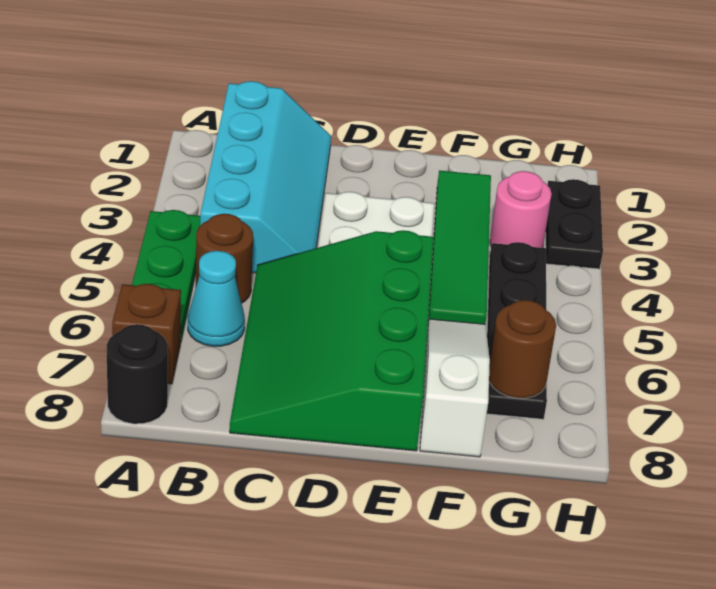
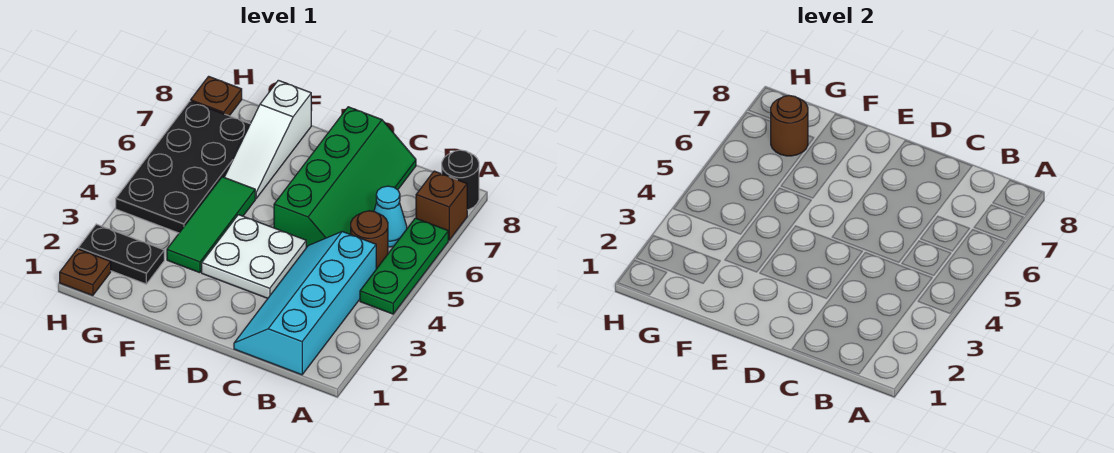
green 3x4 slope [230,230,434,451] -> green 2x4 slope [274,107,416,248]
green 1x4 tile [428,170,491,324] -> green 1x3 tile [167,177,255,273]
pink 1x1 round brick [490,171,552,248] -> none
black 1x4 plate [487,242,547,419] -> black 2x4 plate [116,101,250,233]
none -> brown 1x1 plate [60,249,111,296]
black 1x2 plate [546,179,603,269] -> black 1x2 plate turned to [78,224,164,284]
none -> brown 1x1 plate [191,76,242,116]

